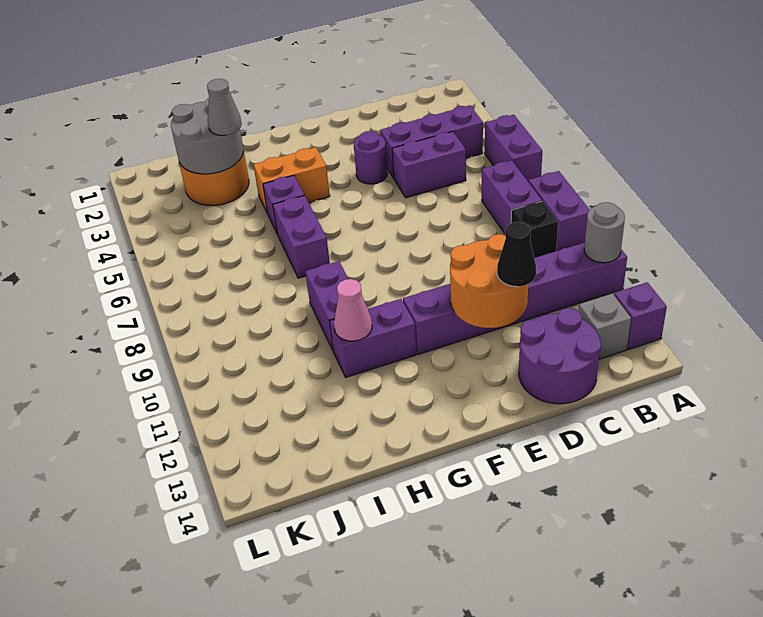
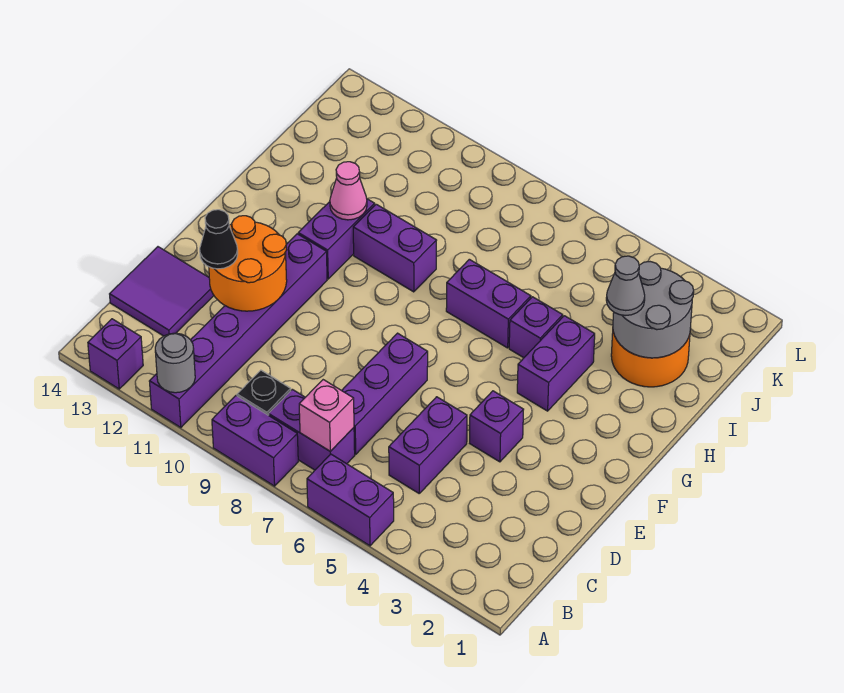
purple 1x3 brick [380,105,483,178] -> purple 1x3 brick moved to [342,333,428,454]
none -> pink 1x1 brick [299,380,354,451]
grey 1x1 brick [578,294,631,359] -> none
purple 2x2 round brick [519,308,601,404] -> purple 2x2 tile [110,247,214,336]
purple 1x1 round brick [354,131,387,184] -> purple 1x1 brick [470,391,524,462]
orange 1x2 brick [253,147,330,214] -> purple 1x2 brick [517,316,595,411]

